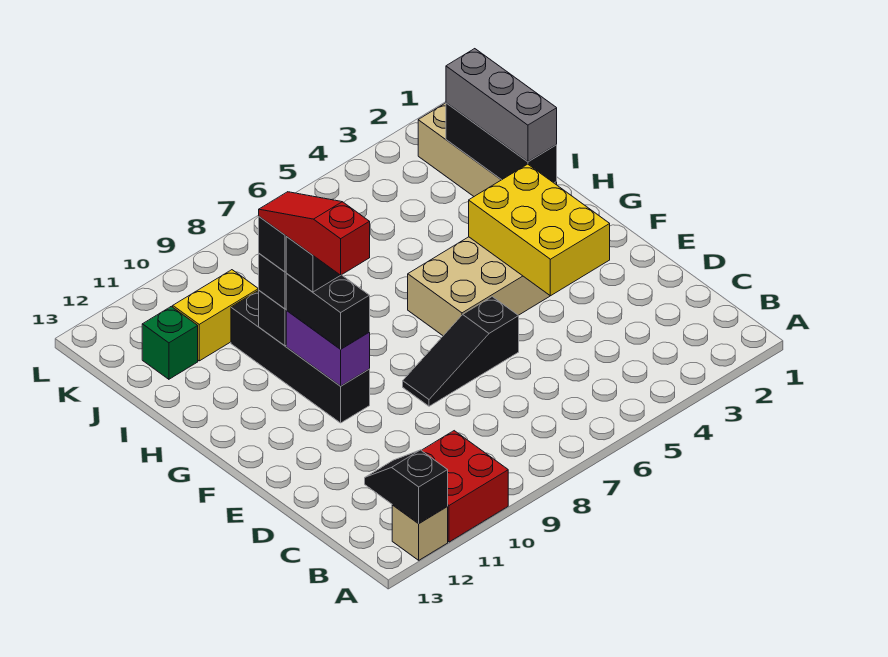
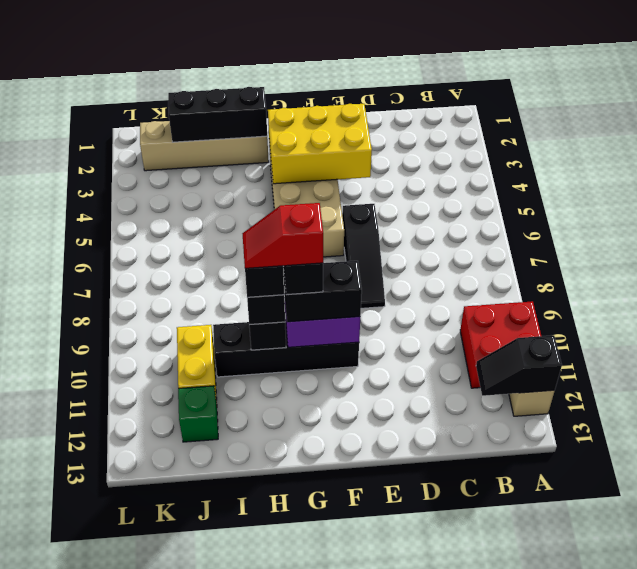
red 1x3 slope [259,192,370,275] -> red 1x2 slope [242,203,323,268]
grey 1x3 brick [446,49,557,162] -> none

